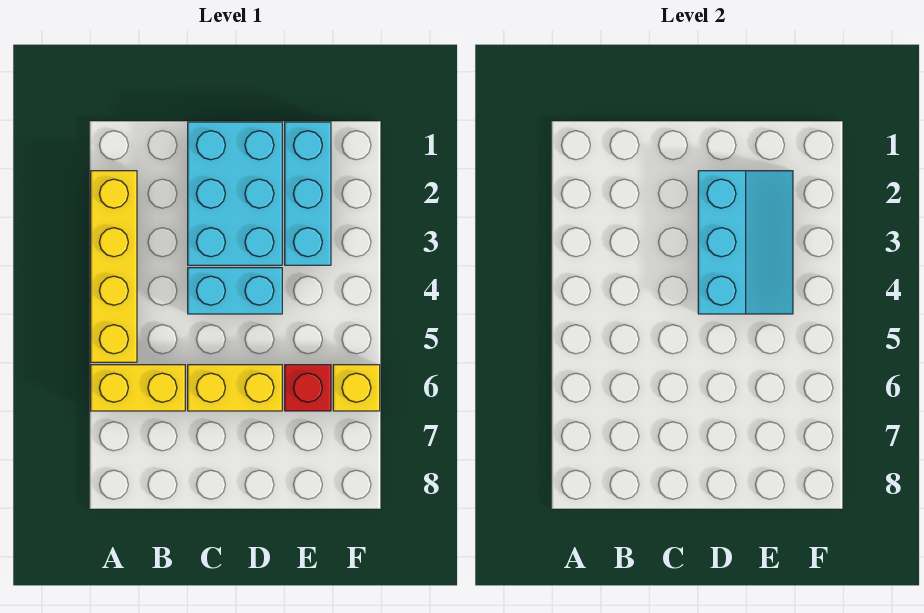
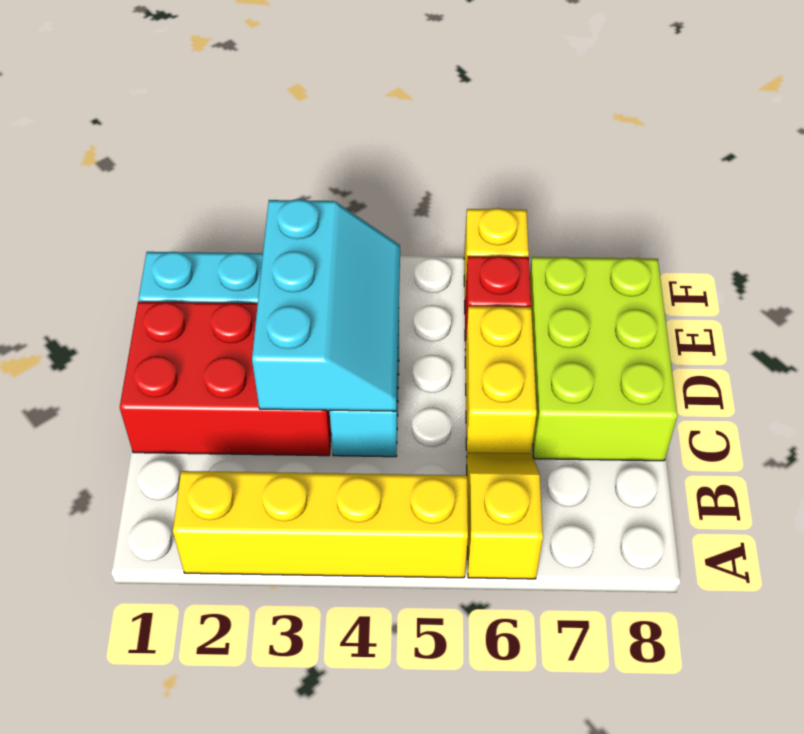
yellow 1x2 brick [91,365,185,411] -> yellow 1x2 slope [467,453,543,579]
cyan 2x3 brick [188,122,282,265] -> red 2x3 brick [120,302,331,456]
none -> lime 2x3 brick [530,257,677,461]
cyan 2x3 slope [698,171,793,314] -> cyan 2x3 slope turned to [252,199,400,411]

